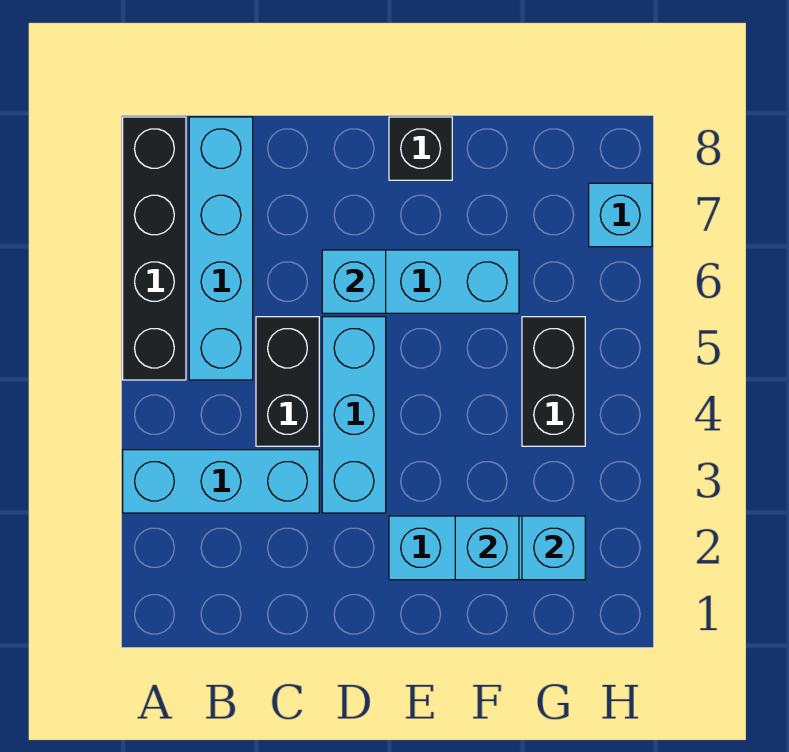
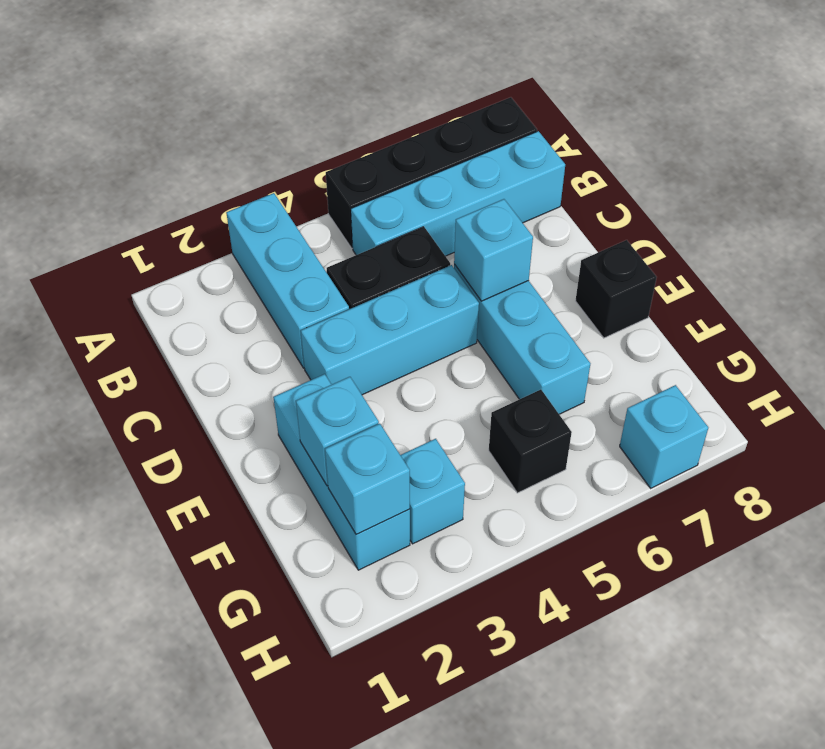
none -> cyan 1x1 brick [401,439,465,544]
black 1x2 brick [522,317,585,446] -> black 1x1 brick [489,390,572,493]

